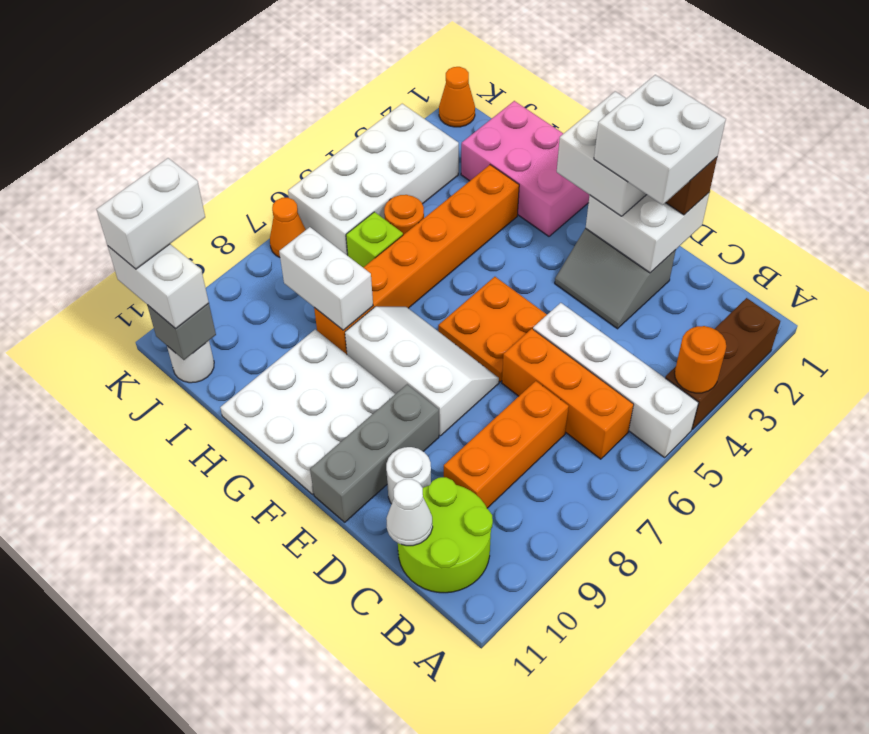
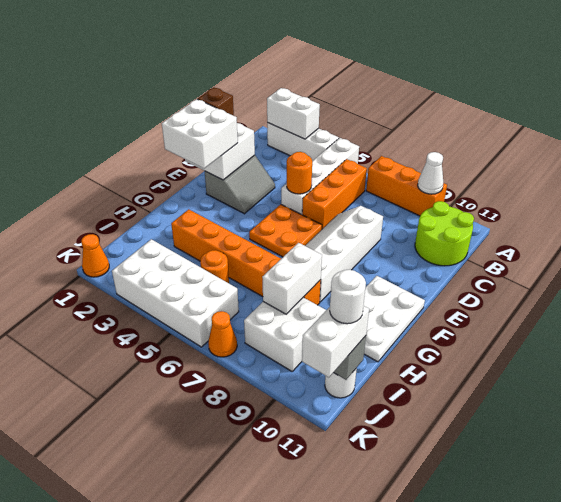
brown 1x3 brick [665,298,780,430] -> white 1x3 brick [267,123,339,161]
orange 1x1 round brick [675,326,726,393] -> orange 1x1 round brick moved to [287,152,312,194]
orange 1x3 brick [444,381,569,508] -> orange 1x3 brick moved to [366,156,447,216]
white 1x1 cone [386,479,433,546] -> white 1x1 cone moved to [418,152,443,194]
white 2x2 brick [594,75,726,205] -> white 2x2 brick moved to [244,297,326,371]
white 1x1 round brick [386,447,431,504] -> white 1x1 round brick moved to [330,270,366,324]
white 2x3 slope [345,307,499,436] -> white 2x4 slope [305,206,383,302]
grey 1x3 brick [310,384,439,522] -> none
white 3x3 plate [220,329,395,494] -> white 2x3 plate [363,276,425,362]
pink 2x3 brick [461,101,589,236] -> none
lime 1x1 brick [346,212,403,267] -> none
white 1x2 brick [97,158,205,269] -> white 1x2 brick moved to [267,88,320,139]

